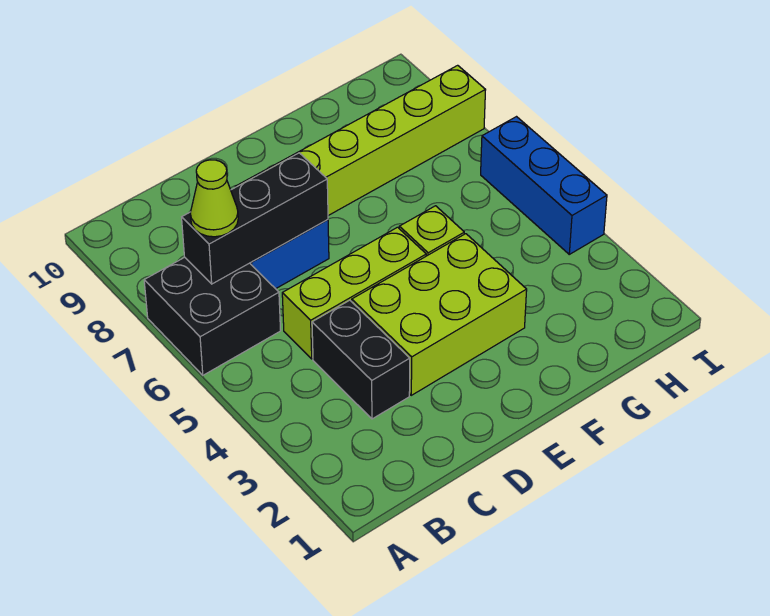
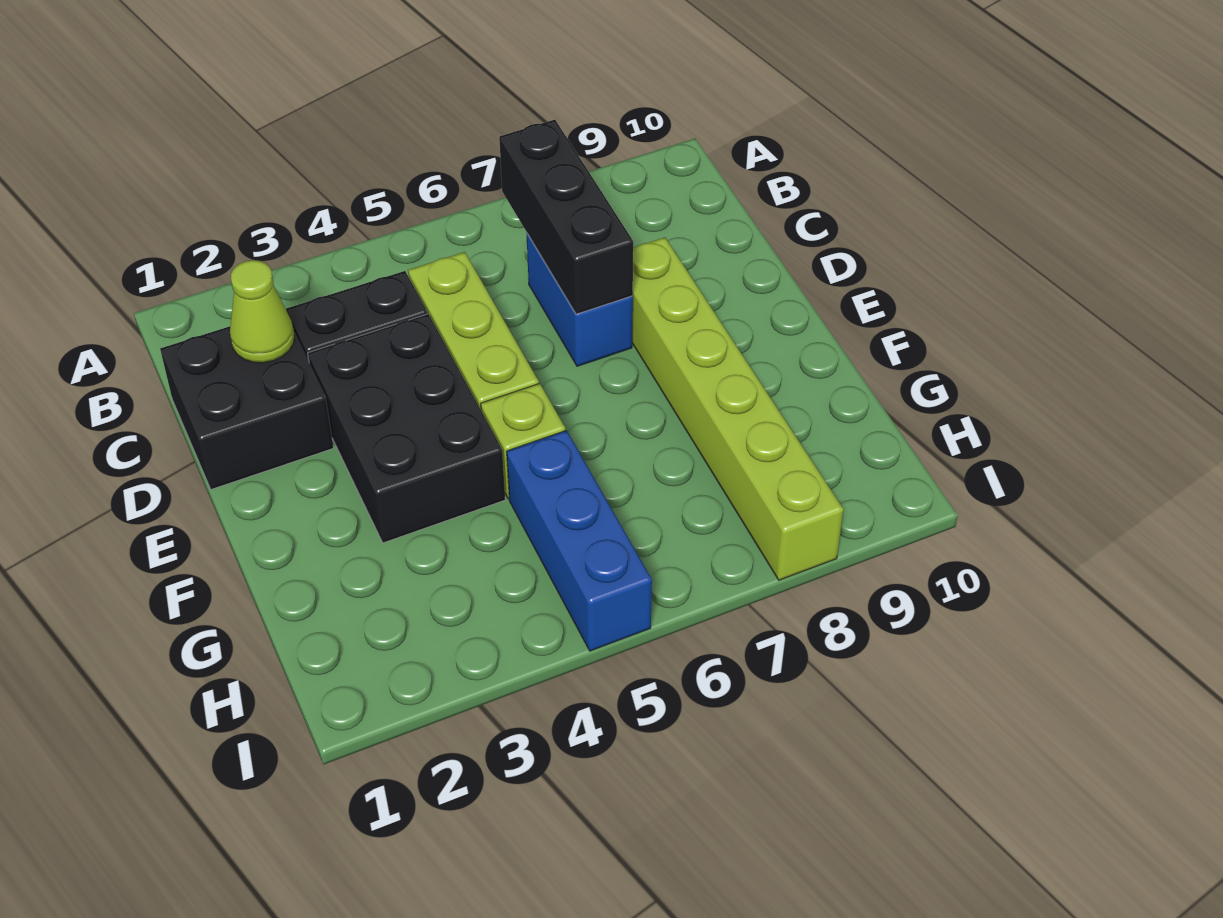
black 2x2 brick [144,257,281,375] -> black 2x2 brick moved to [160,326,334,490]
lime 1x1 cone [190,160,238,237] -> lime 1x1 cone moved to [230,260,295,363]
lime 2x3 brick [352,234,527,395] -> black 2x3 brick [308,314,505,543]
blue 1x3 brick [481,117,607,254] -> blue 1x3 brick turned to [507,430,652,651]

